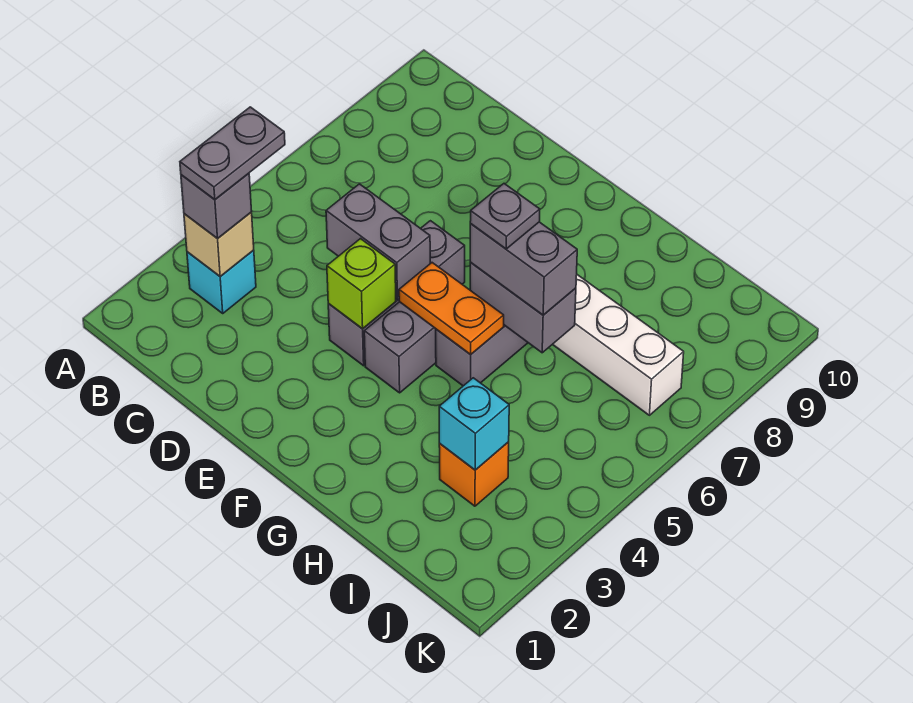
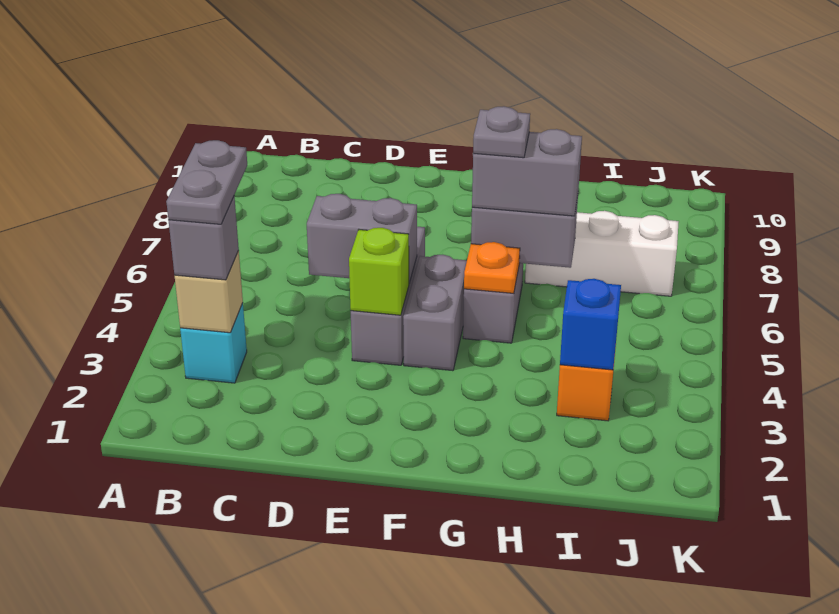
orange 1x2 plate [399,263,504,355] -> orange 1x1 plate [464,242,520,293]
cyan 1x1 brick [439,378,509,470] -> blue 1x1 brick [560,279,621,370]

